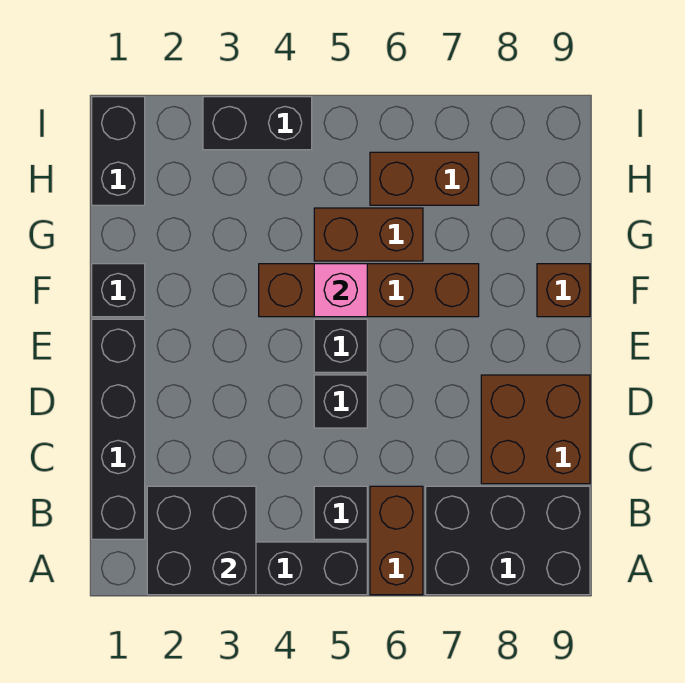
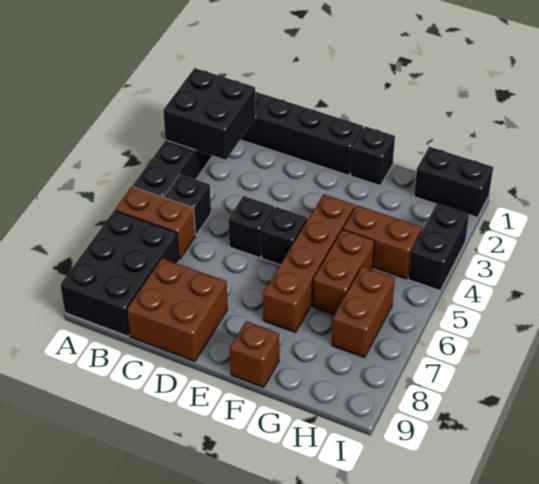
pink 1x1 brick [314,264,367,317] -> none
none -> brown 1x2 brick [343,205,422,279]

